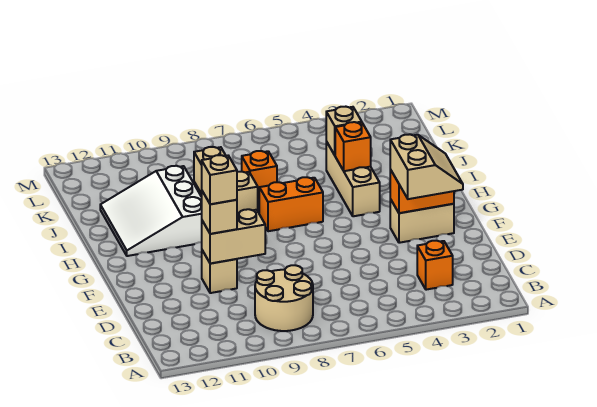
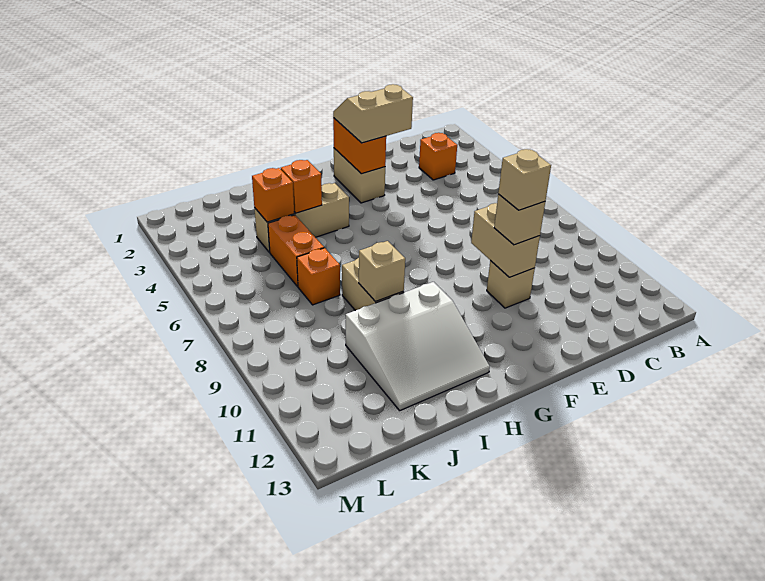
tan 2x2 round brick [255,265,313,331] -> none
orange 1x2 brick [259,177,323,231] -> orange 1x2 brick moved to [268,215,324,287]
tan 1x1 brick [326,107,361,155] -> orange 1x1 brick [252,168,294,222]

